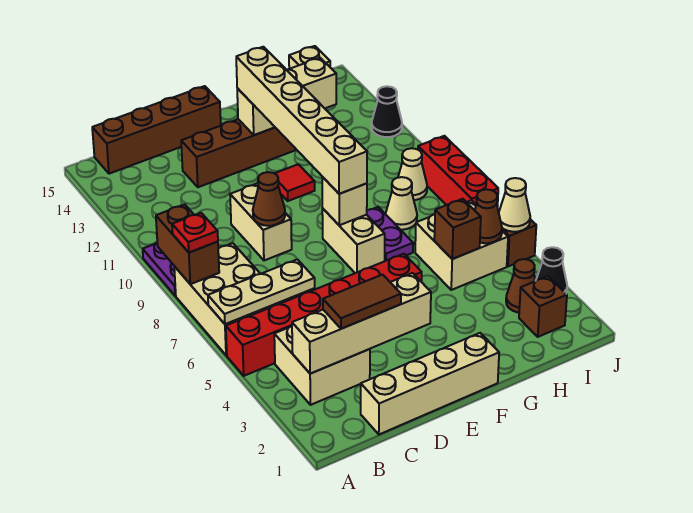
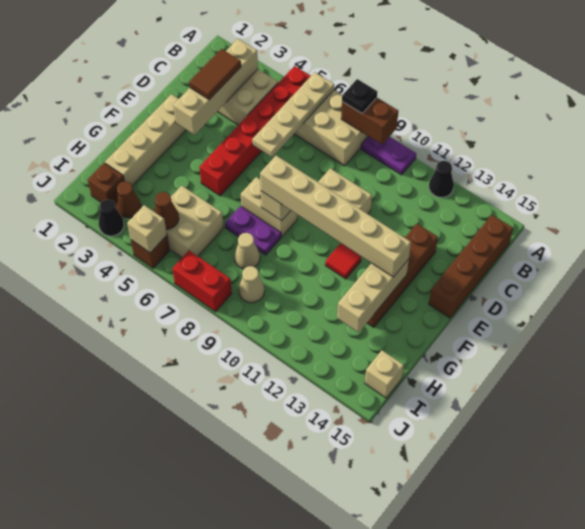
tan 1x3 plate [208,259,315,324] -> tan 1x4 plate [252,72,334,157]
red 1x1 plate [172,213,218,253] -> black 1x1 plate [342,79,377,113]
tan 1x4 brick [361,333,499,434] -> tan 1x4 brick moved to [105,94,186,186]
brown 1x1 cone [253,172,285,226] -> none
brown 1x1 brick [434,199,481,259] -> none
tan 1x1 cone [499,178,530,232] -> tan 1x1 brick [127,205,167,253]
red 1x3 brick [418,136,498,207] -> red 1x2 brick [172,251,232,312]
black 1x1 cone [372,86,402,137] -> black 1x1 cone moved to [429,161,454,197]

